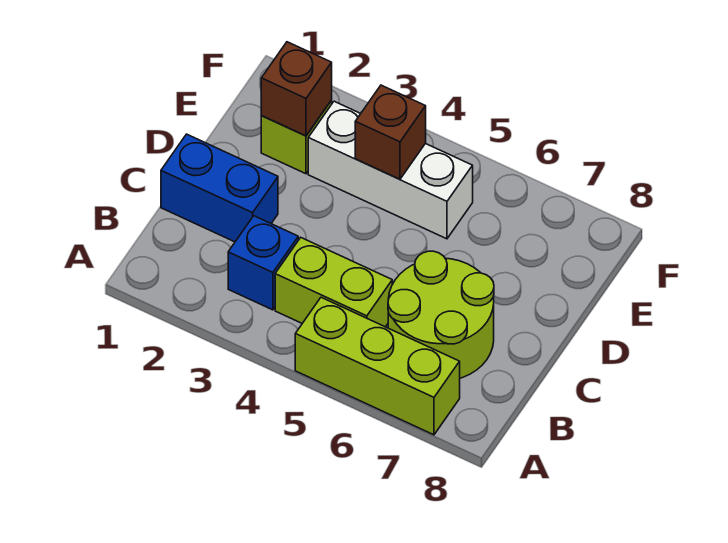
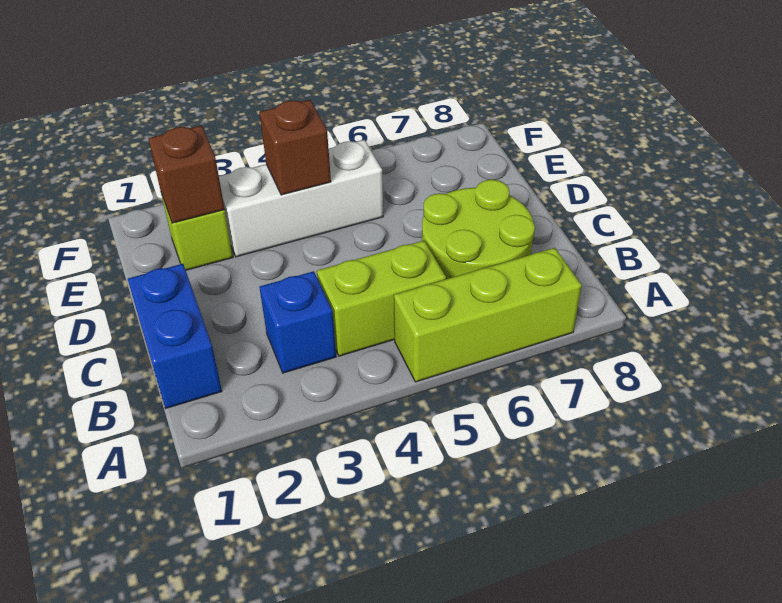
blue 1x2 brick [161,134,278,242] -> blue 1x2 brick turned to [128,264,222,408]

